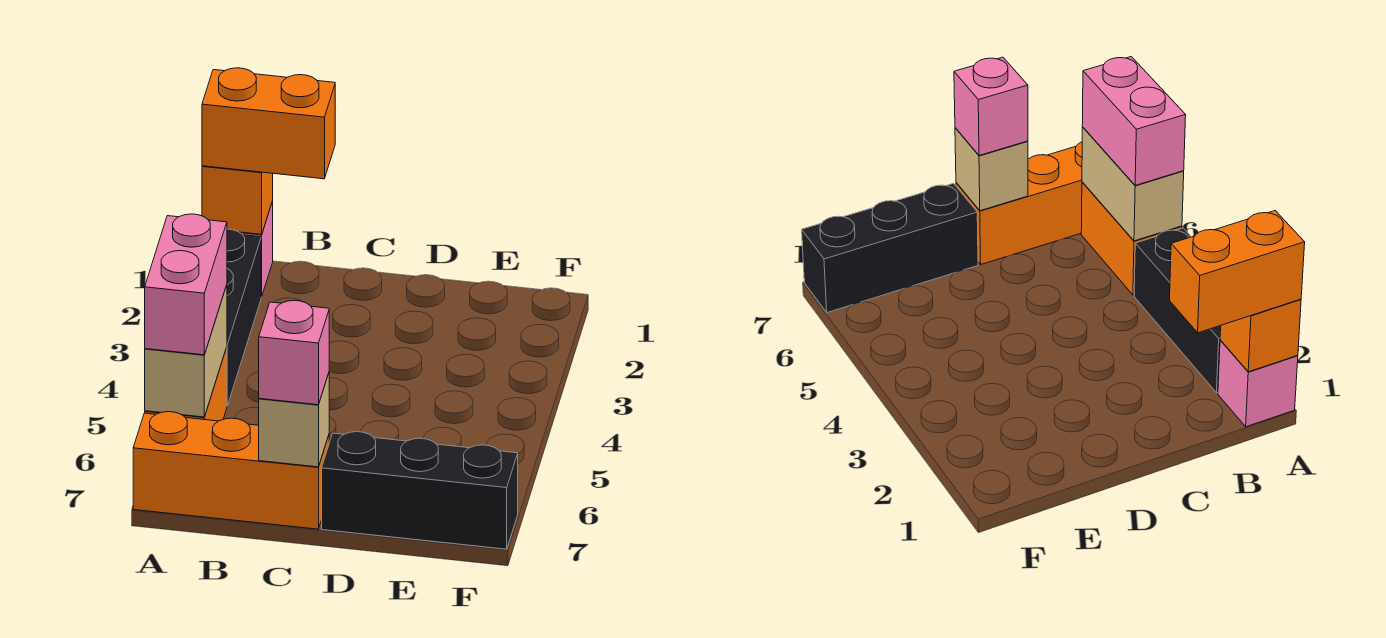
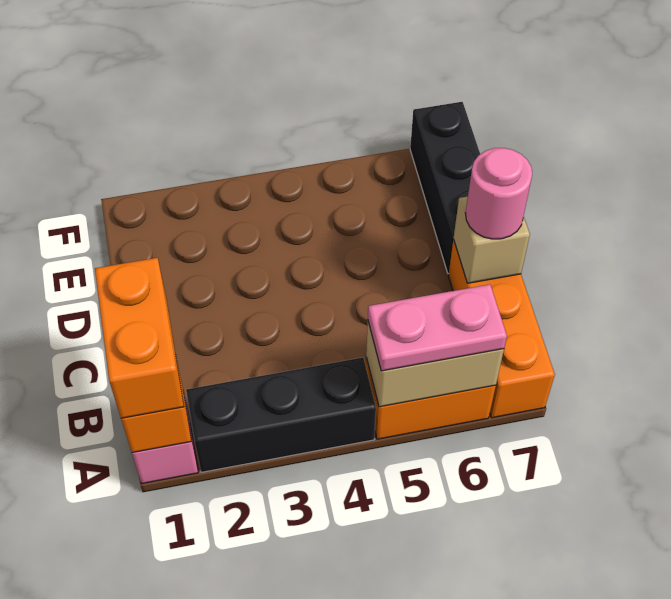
pink 1x2 brick [145,214,227,355] -> pink 1x2 plate [368,285,507,371]
pink 1x1 brick [258,300,329,405] -> pink 1x1 round brick [466,148,532,239]

